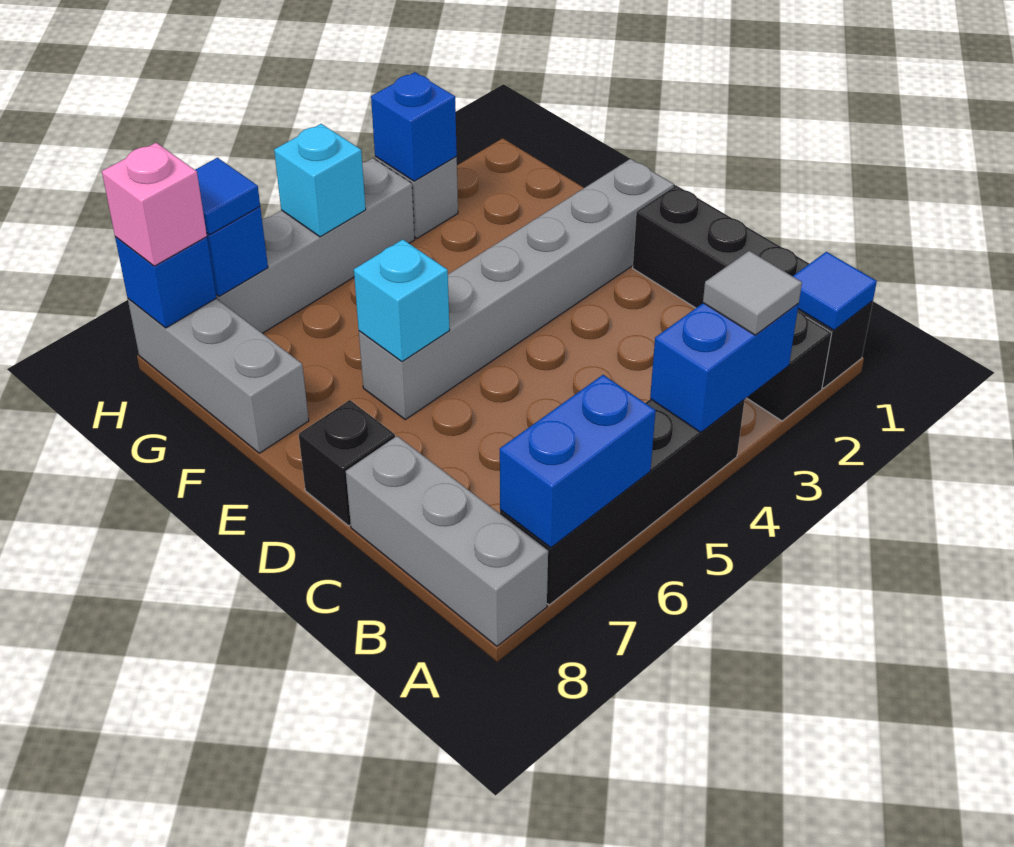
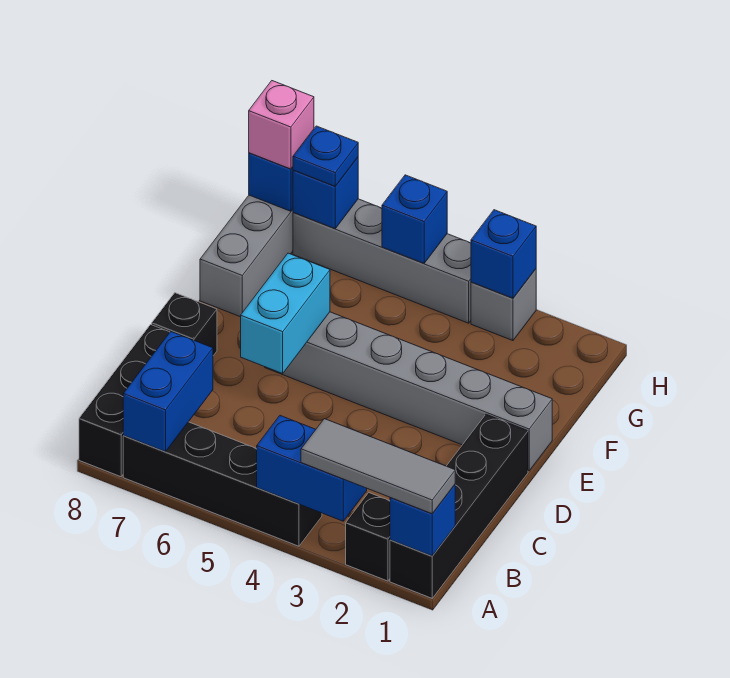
blue 1x1 tile [793,252,877,330] -> blue 1x1 brick [390,485,455,556]
grey 1x1 tile [703,251,802,335] -> grey 1x3 tile [301,419,455,514]
blue 1x2 brick [500,375,656,548] -> blue 1x2 brick turned to [123,332,213,452]
grey 1x3 brick [346,436,548,646] -> black 1x3 brick [79,325,170,477]
cyan 1x1 brick [354,239,450,362] -> cyan 1x2 brick [241,253,330,373]
cyan 1x1 brick [274,124,366,237] -> blue 1x1 brick [382,175,447,263]
blue 1x1 tile [195,158,260,235] -> blue 1x1 plate [293,126,358,186]

